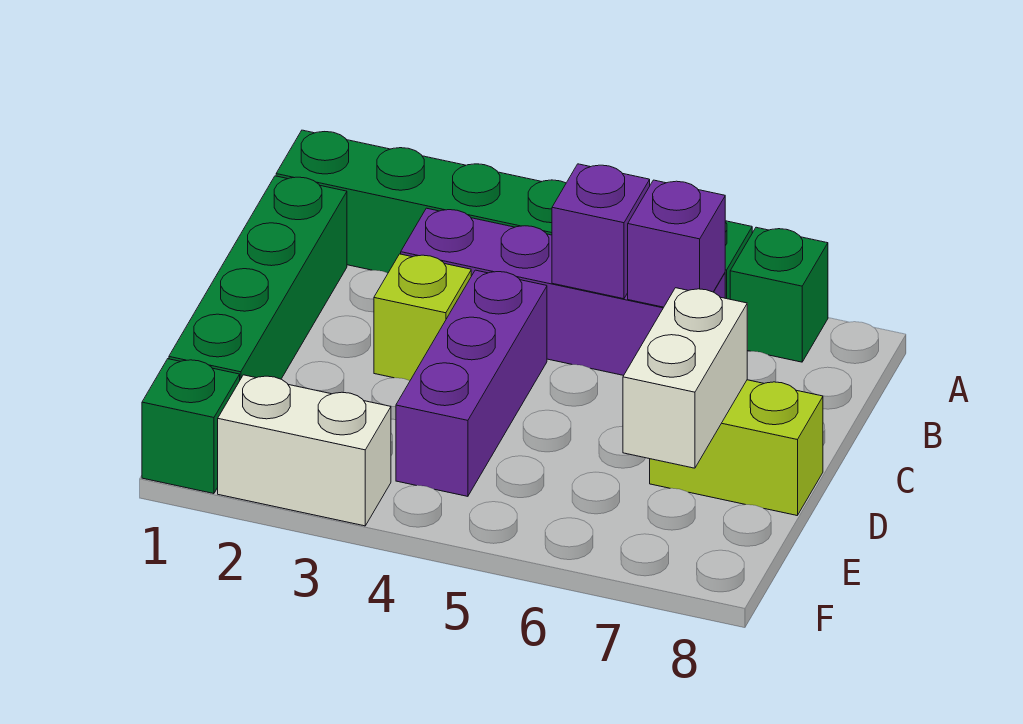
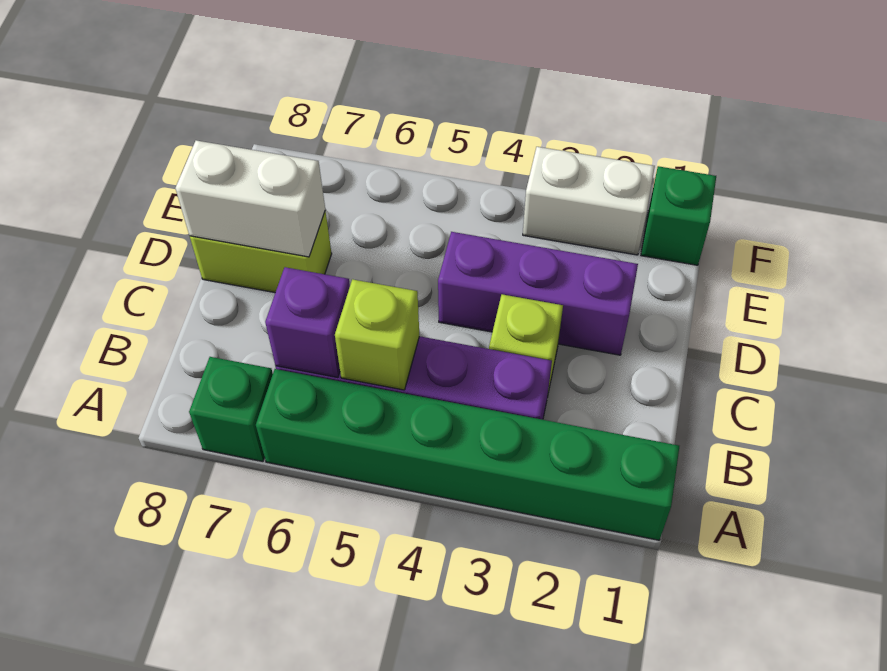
green 1x4 brick [169,176,347,380] -> none
purple 1x1 brick [552,164,650,299] -> lime 1x1 brick [335,279,419,390]
purple 1x3 brick [396,270,547,496] -> purple 1x3 brick turned to [438,232,638,355]
white 1x2 brick [623,288,747,468] -> white 1x2 brick turned to [175,140,325,257]

